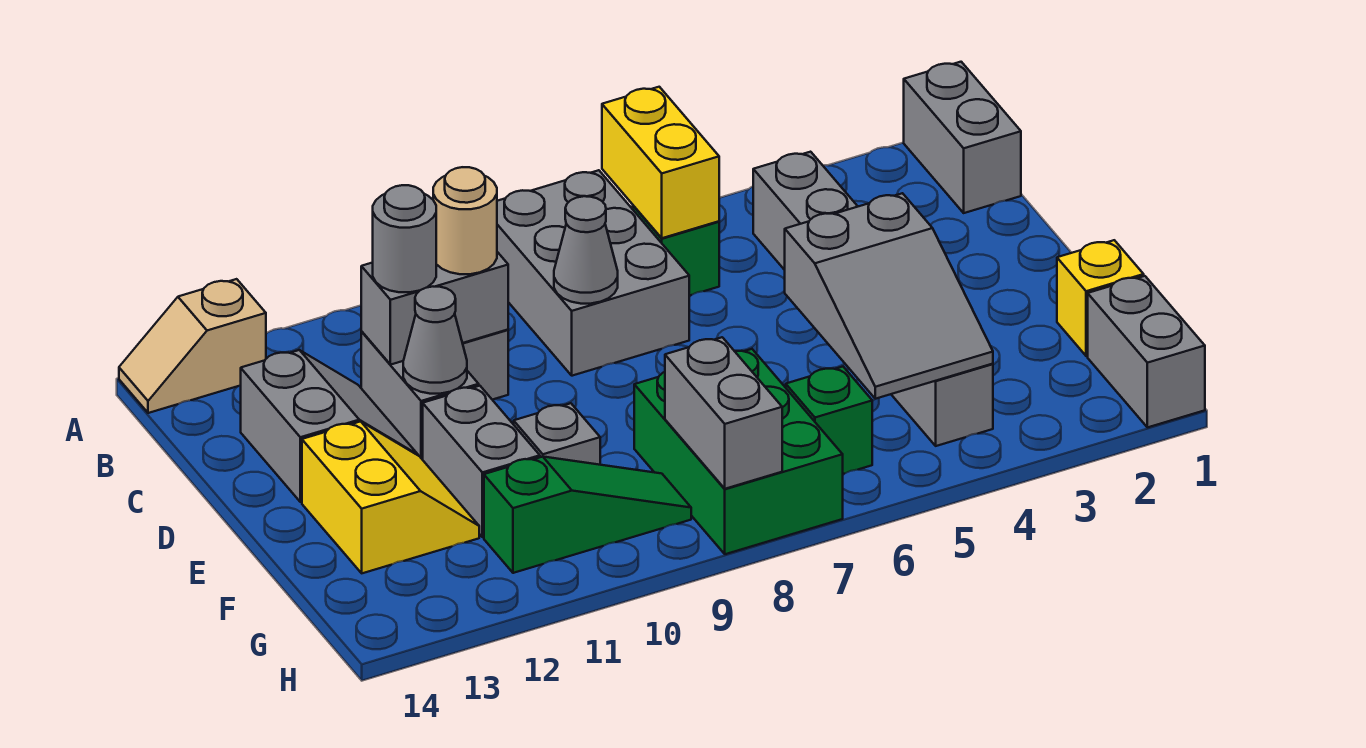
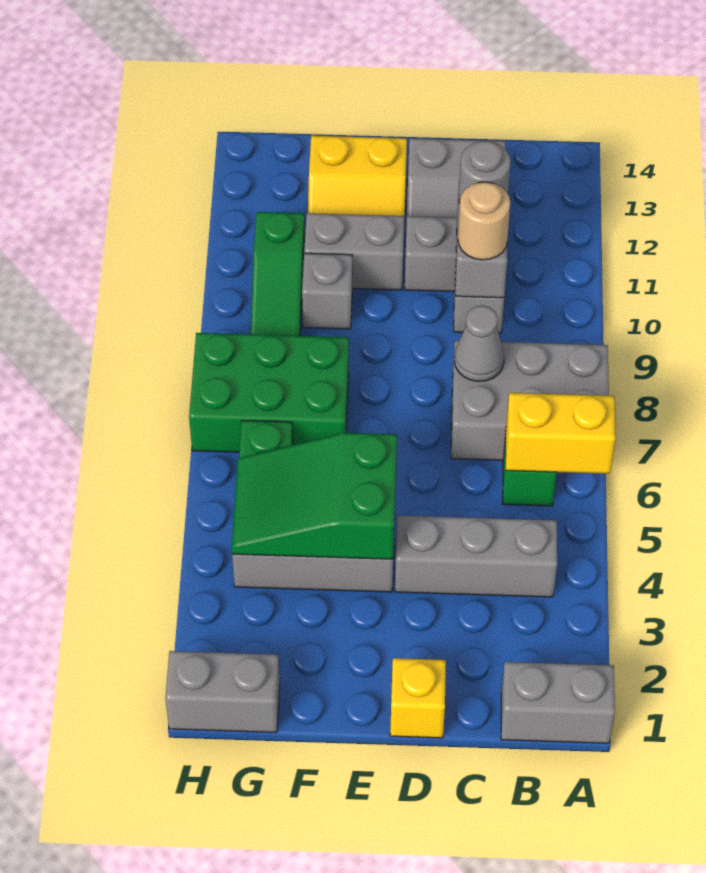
tan 1x2 slope [119,279,266,413] -> none
grey 1x1 cone [403,287,467,394] -> none
grey 2x3 slope [785,193,993,399] -> green 2x3 slope [232,433,397,559]
yellow 1x1 brick [1057,240,1144,356] -> yellow 1x1 brick moved to [390,658,446,738]
grey 1x2 brick [665,337,782,489] -> none

